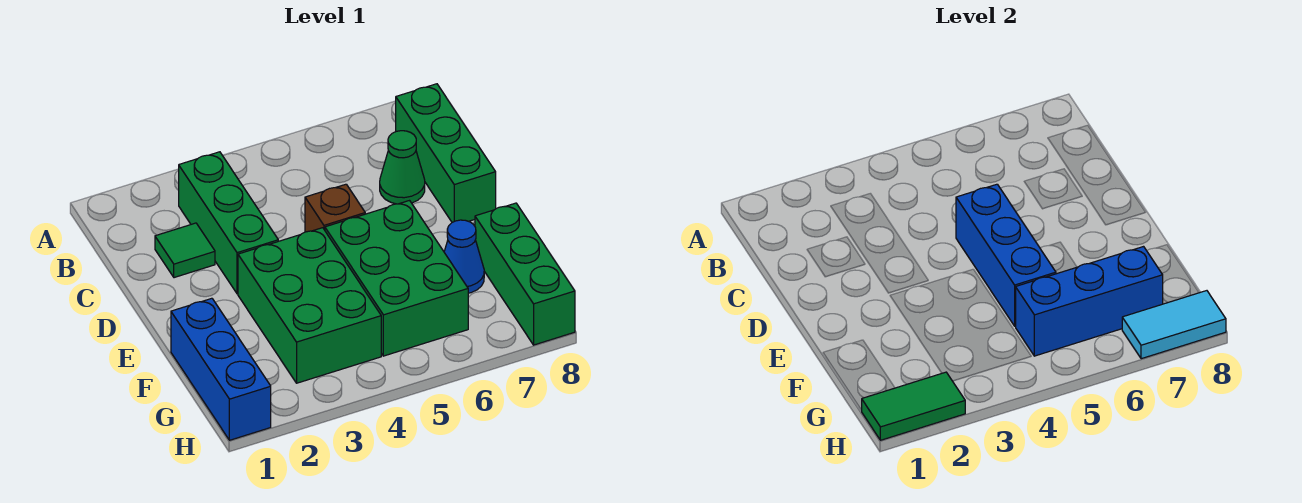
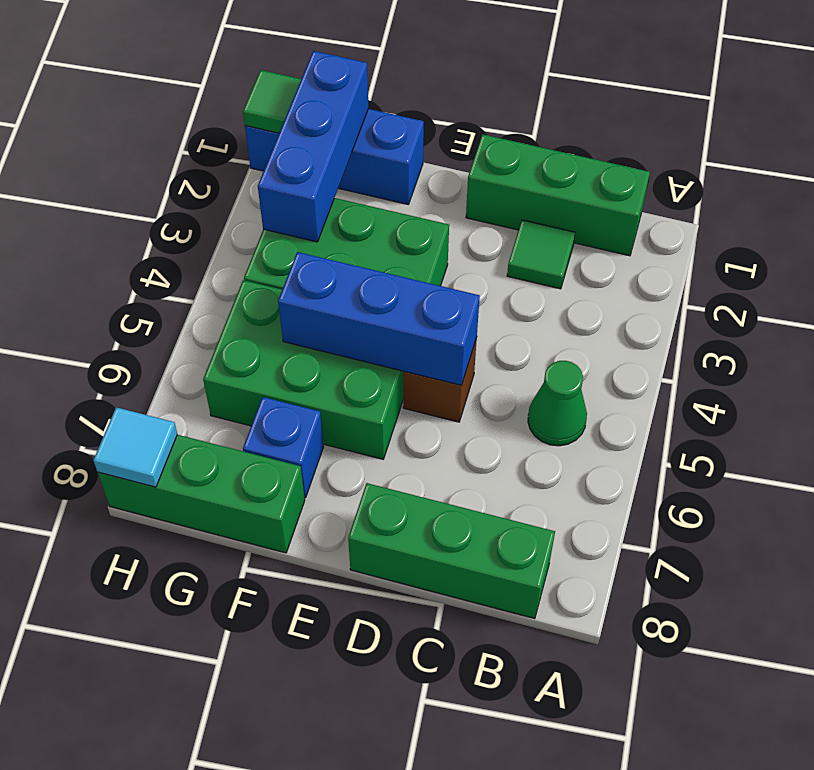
green 1x3 brick [179,152,278,294] -> green 1x3 brick moved to [466,134,650,256]
green 1x1 cone [380,131,425,204] -> green 1x1 cone moved to [528,361,587,446]
blue 1x1 cone [444,220,484,293] -> blue 1x1 brick [243,397,324,498]
blue 1x3 brick [1015,247,1163,356] -> blue 1x3 brick moved to [258,51,368,242]
green 1x2 tile [861,372,965,440] -> green 1x1 tile [243,70,301,133]
cyan 1x2 tile [1122,291,1226,359] -> cyan 1x1 tile [94,407,177,487]

